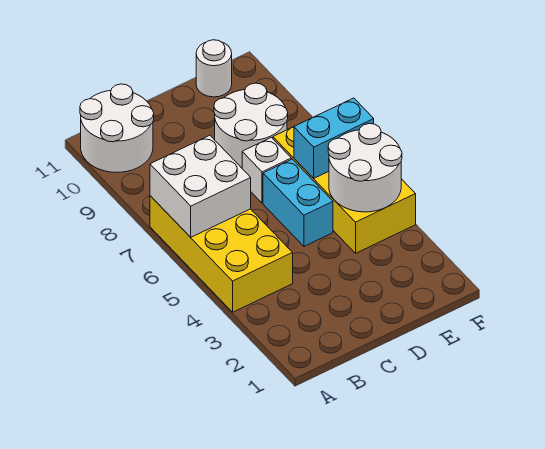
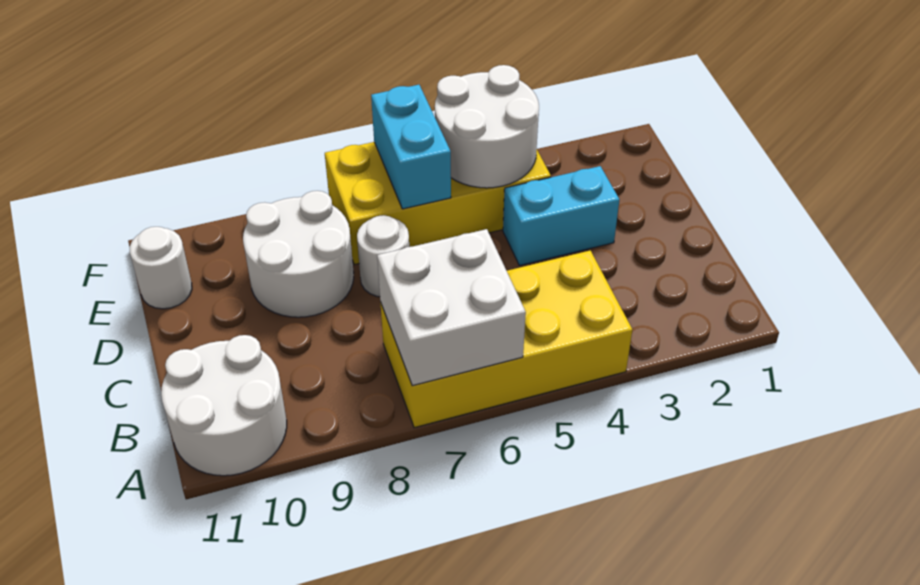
cyan 1x2 brick [263,159,333,246] -> cyan 1x2 brick moved to [503,166,619,266]
white 1x1 brick [242,137,291,203] -> white 1x1 round brick [357,215,409,297]

